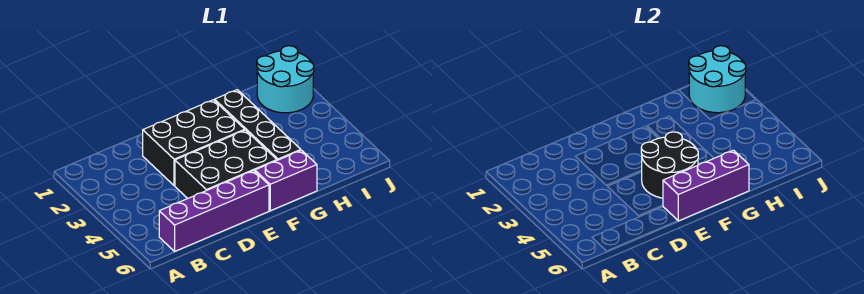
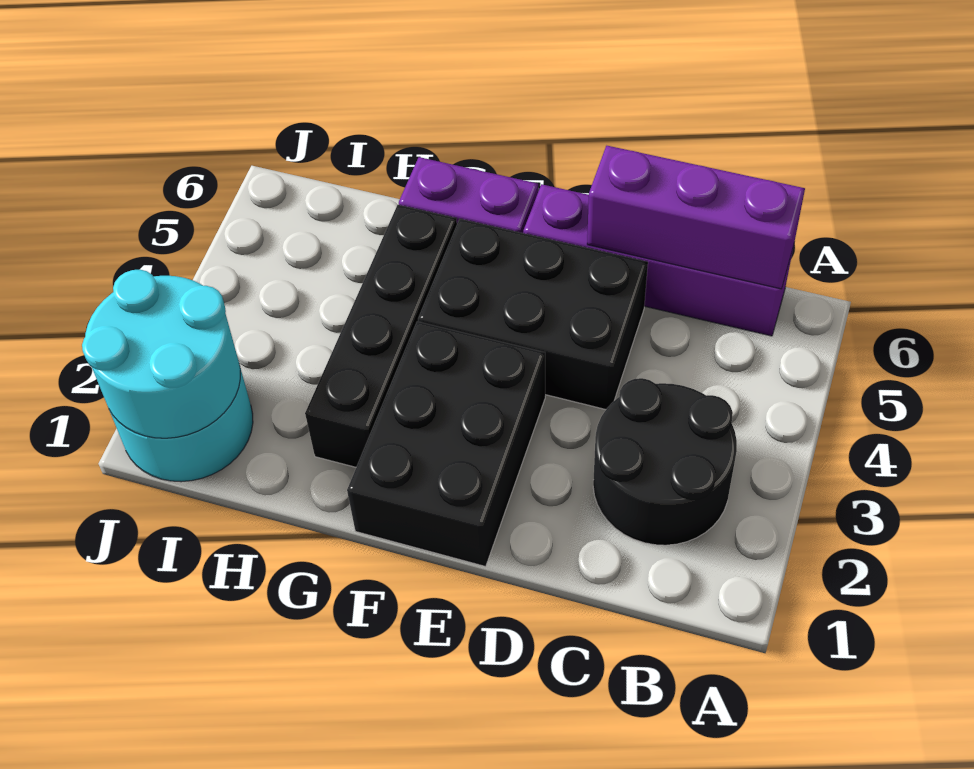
black 2x3 brick [143,100,245,186] -> black 2x3 brick turned to [347,321,545,566]
black 2x2 round brick [641,132,698,198] -> black 2x2 round brick moved to [593,378,737,545]
purple 1x3 brick [663,150,749,221] -> purple 1x3 brick moved to [587,146,805,289]

